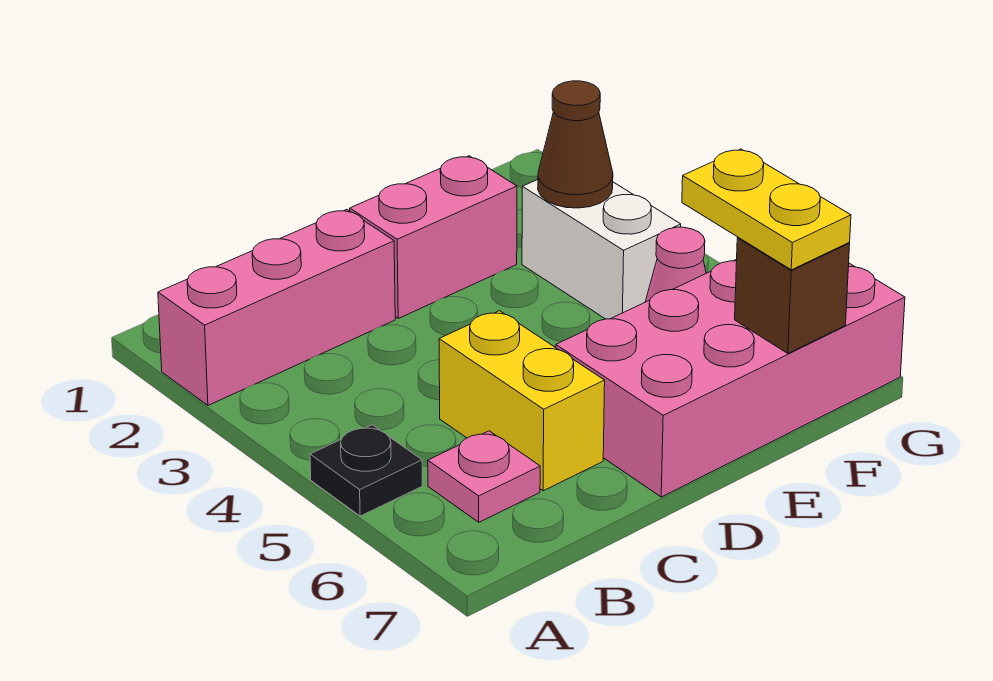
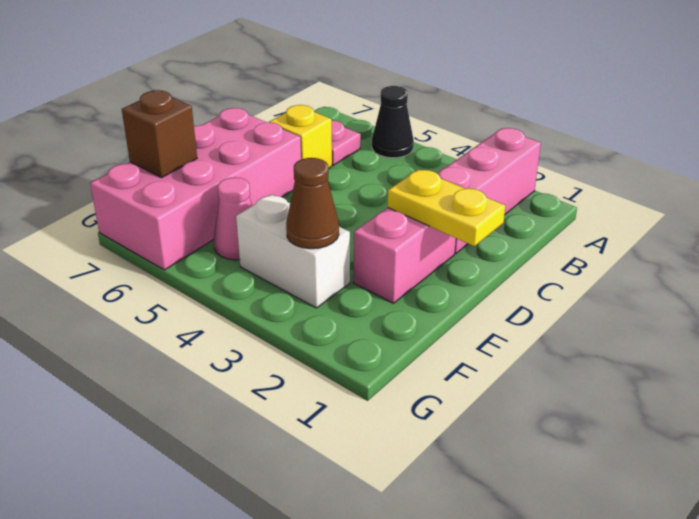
black 1x1 plate [310,425,422,516] -> black 1x1 cone [372,86,414,158]
yellow 1x2 brick [439,311,605,491] -> yellow 1x1 brick [269,105,332,168]
yellow 1x2 plate [682,149,851,270] -> yellow 1x2 plate moved to [388,169,505,246]

